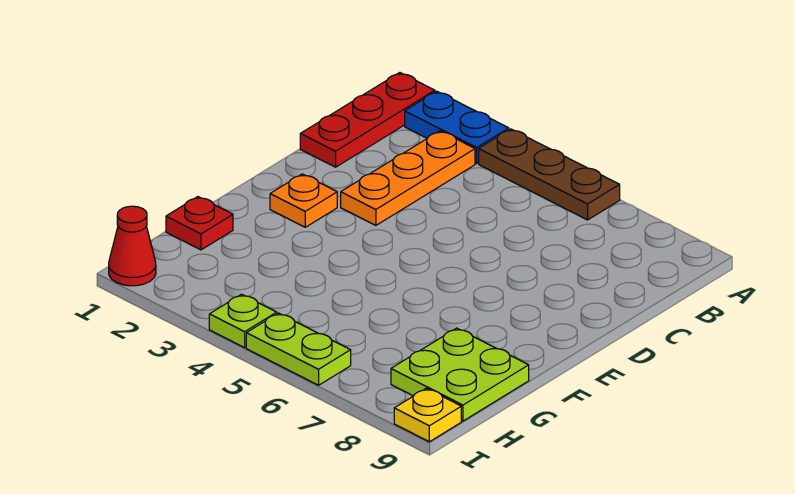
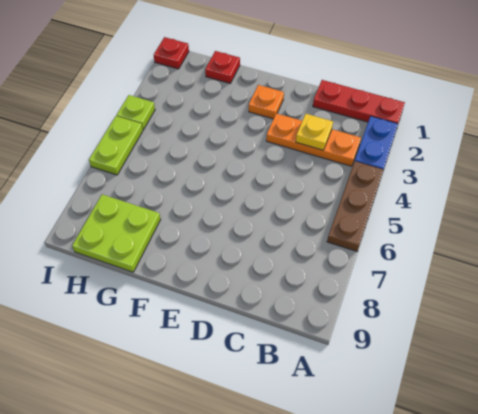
red 1x1 cone [109,206,156,286] -> red 1x1 plate [154,37,189,69]
yellow 1x1 plate [394,388,461,442] -> yellow 1x1 plate moved to [296,114,333,150]

